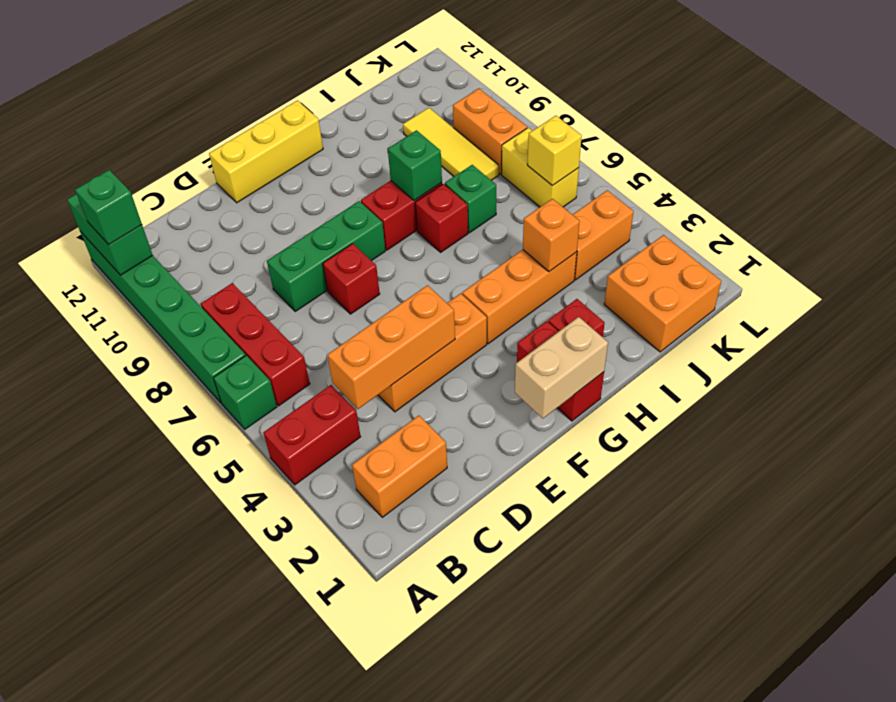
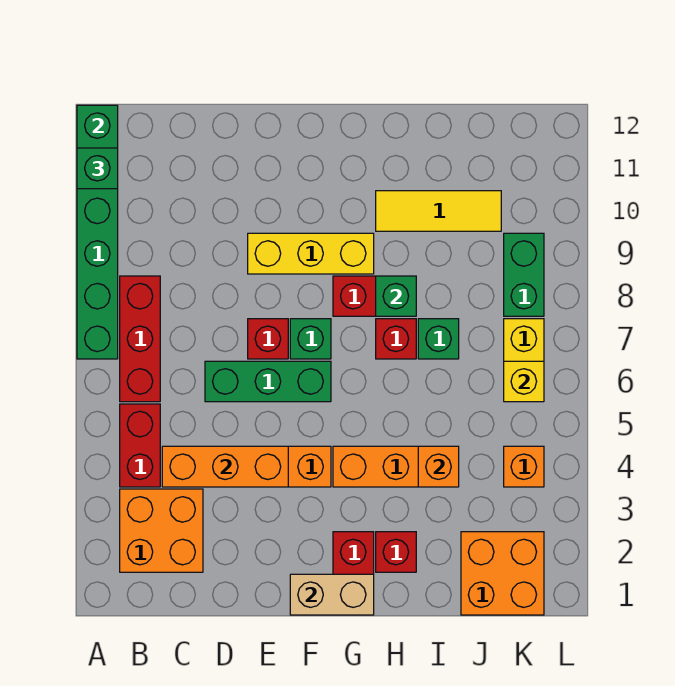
red 1x2 brick [263,385,361,485] -> red 1x2 brick turned to [120,404,160,487]
green 1x1 brick [213,355,277,429] -> green 1x1 brick moved to [290,319,331,359]
orange 1x2 brick [352,416,447,517] -> orange 2x2 brick [120,489,203,572]
green 1x3 brick [267,201,385,311] -> green 1x3 brick moved to [205,361,331,402]
yellow 1x3 brick [209,100,323,203] -> yellow 1x3 brick moved to [248,233,374,274]
orange 1x2 brick [573,190,634,280] -> orange 1x1 brick [504,446,544,487]
yellow 1x3 tile [403,108,499,180] -> yellow 1x3 tile turned to [376,191,501,231]
orange 1x2 brick [453,89,527,174] -> green 1x2 brick [504,233,544,316]

